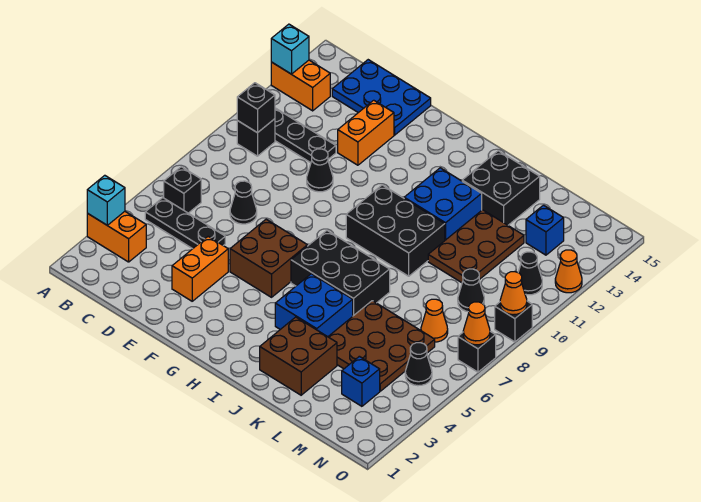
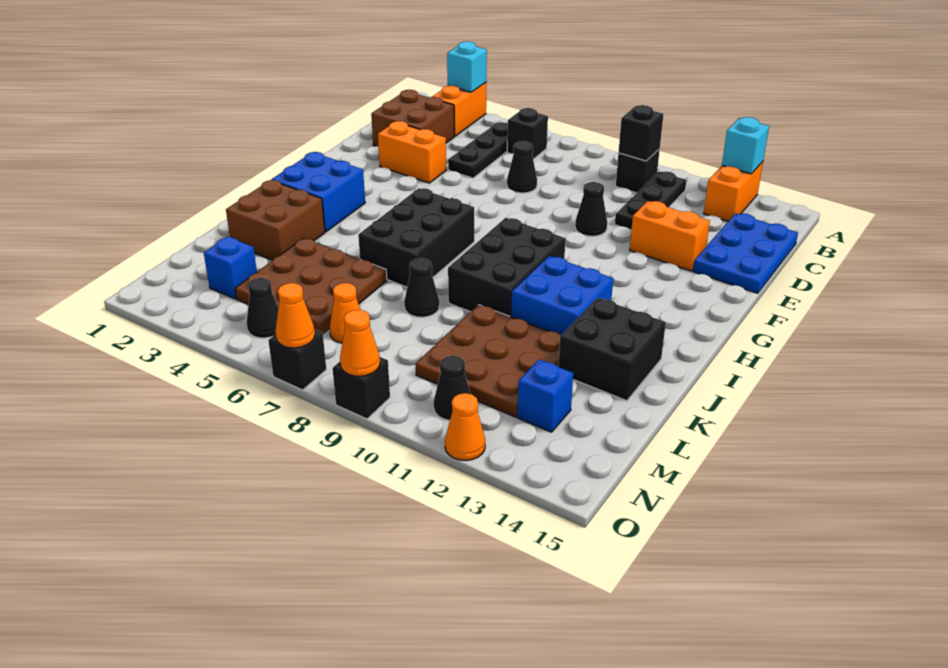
brown 2x2 brick [230,219,307,297] -> brown 2x2 brick moved to [371,90,454,147]
blue 2x2 brick [275,274,353,337] -> blue 2x2 brick moved to [272,152,365,232]
brown 2x3 plate [428,210,524,283] -> brown 3x3 plate [415,305,561,417]
black 1x1 cone [458,269,484,312] -> black 1x1 cone moved to [404,258,439,317]

